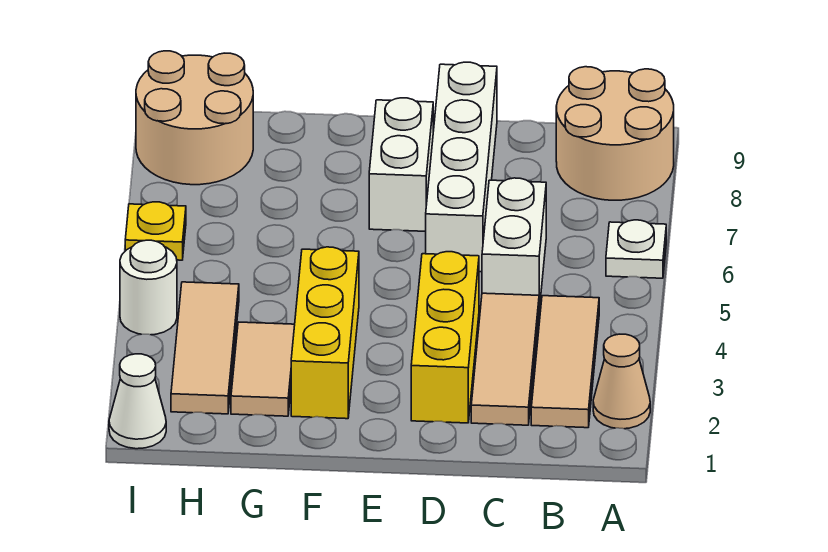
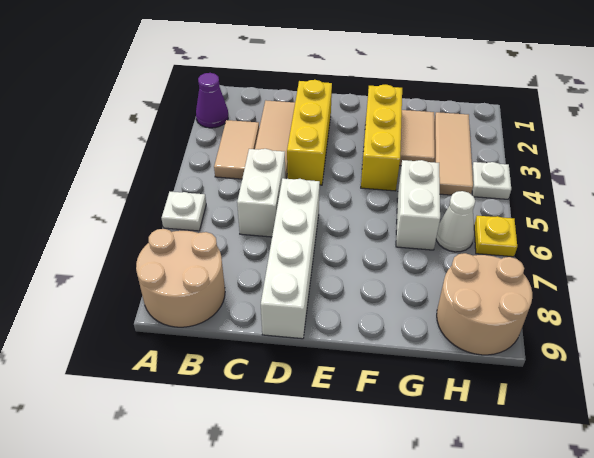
tan 1x1 cone [593,334,650,429] -> purple 1x1 cone [196,73,228,128]
tan 1x3 tile [531,296,599,428] -> tan 1x2 tile [214,120,259,179]
white 1x2 brick [369,98,433,231] -> white 1x2 brick moved to [396,160,440,250]
white 1x1 cone [109,354,166,449] -> white 1x1 cone moved to [436,191,475,252]
white 1x1 round brick [120,240,177,335] -> white 1x1 plate [472,162,511,199]

